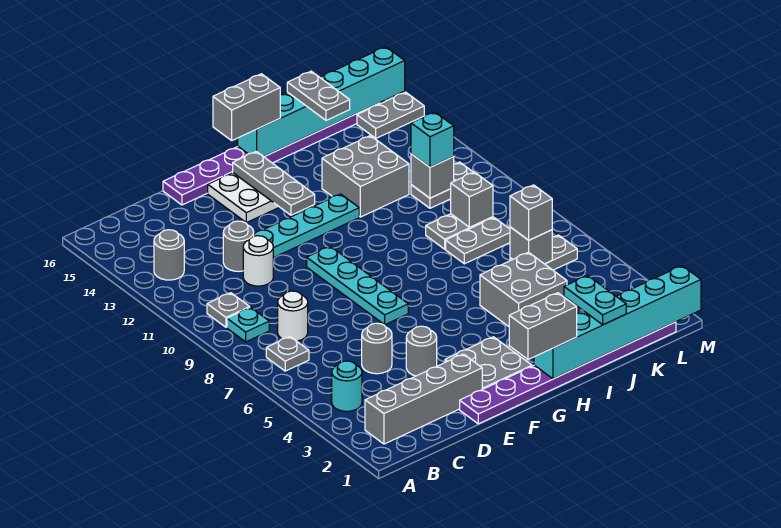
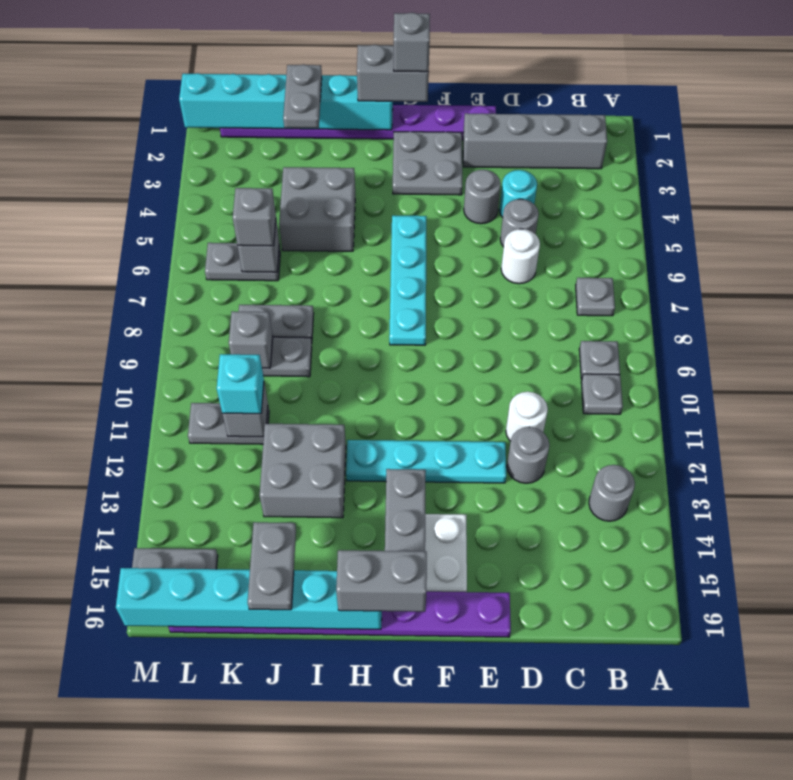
cyan 1x1 round brick [332,361,362,411] -> cyan 1x1 round brick moved to [500,170,537,217]
cyan 1x1 plate [227,307,269,342] -> grey 1x1 plate [579,341,620,380]
white 1x1 round brick [278,291,308,341] -> white 1x1 round brick moved to [501,229,540,284]
cyan 1x4 plate [307,246,408,325] -> cyan 1x4 plate moved to [389,216,427,345]
none -> grey 1x1 brick [394,13,430,72]
cyan 1x2 plate [564,276,626,325] -> grey 1x2 plate [283,64,322,128]

